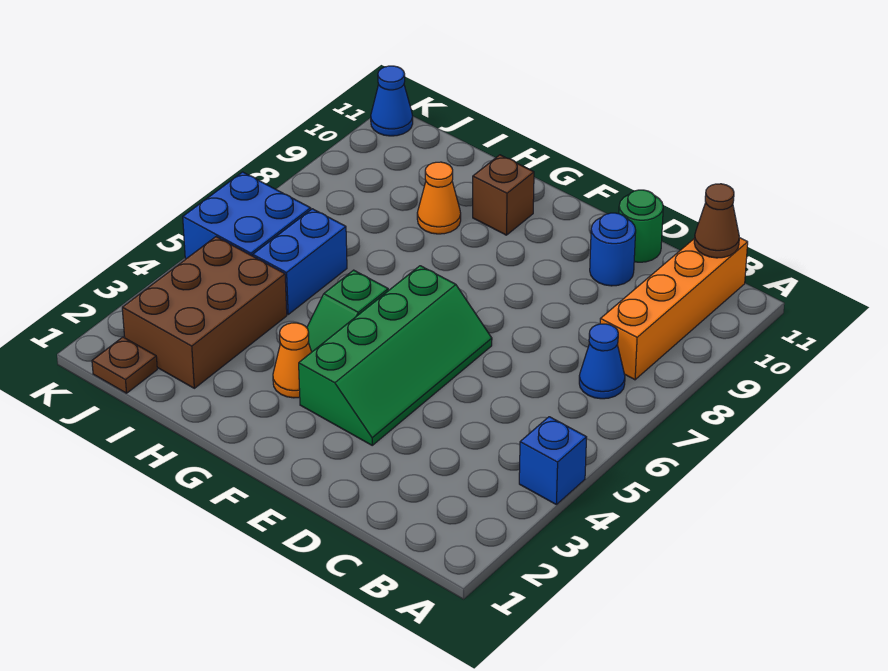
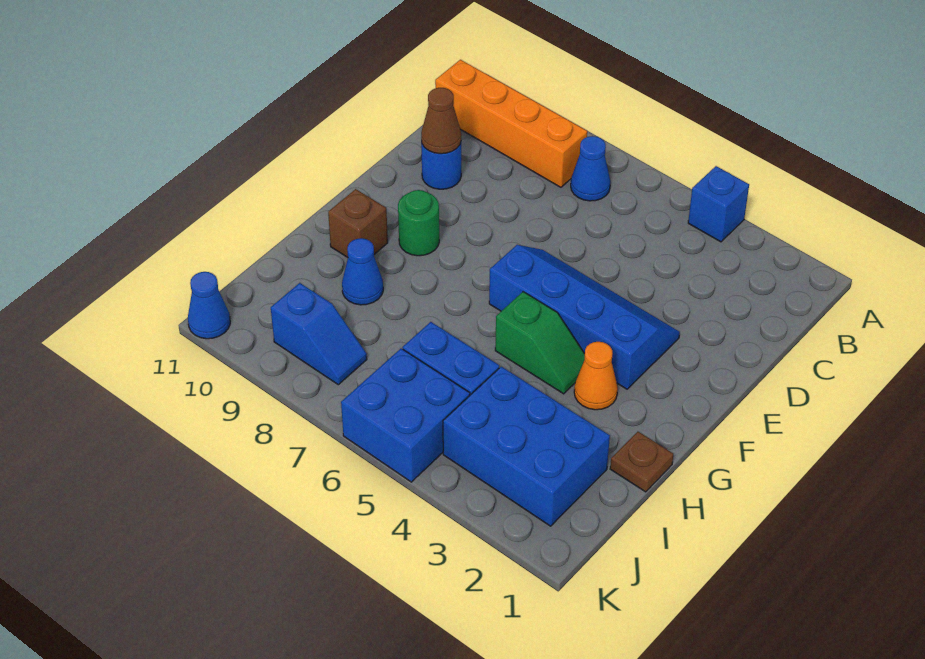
brown 1x1 cone [694,184,739,258] -> brown 1x1 cone moved to [421,88,461,154]
green 1x1 round brick [619,190,663,262] -> green 1x1 round brick moved to [398,190,439,256]
green 2x4 slope [299,266,492,445] -> blue 2x4 slope [489,245,680,389]
orange 1x1 cone [417,162,461,234] -> blue 1x1 cone [342,238,383,305]
brown 2x3 brick [122,237,287,388] -> blue 2x3 brick [443,367,610,526]
brown 1x1 plate [92,337,157,393] -> brown 1x1 plate moved to [610,432,673,492]
none -> blue 1x2 slope [271,283,367,385]

